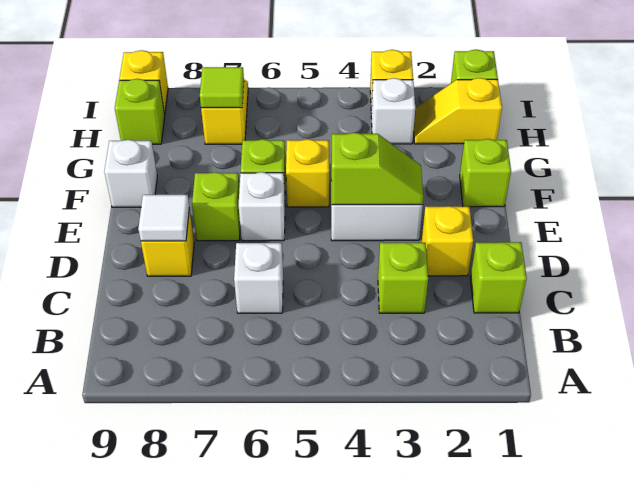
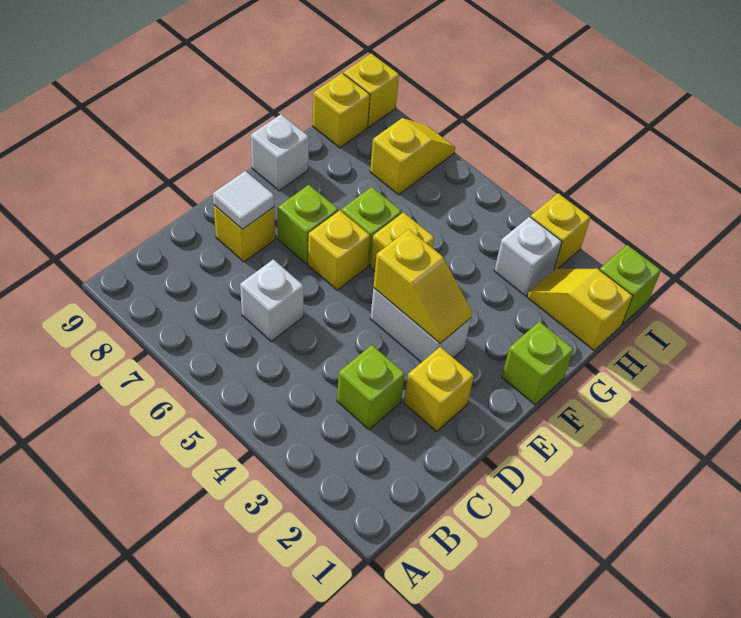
lime 1x1 brick [470,242,527,313] -> none
lime 1x2 slope [331,133,423,205] -> yellow 1x2 slope [373,229,472,343]
white 1x1 brick [239,172,285,241] -> yellow 1x1 brick [308,210,370,290]
lime 1x1 tile [200,67,244,108] -> none
lime 1x1 brick [115,79,165,144] -> yellow 1x1 brick [313,73,370,148]

